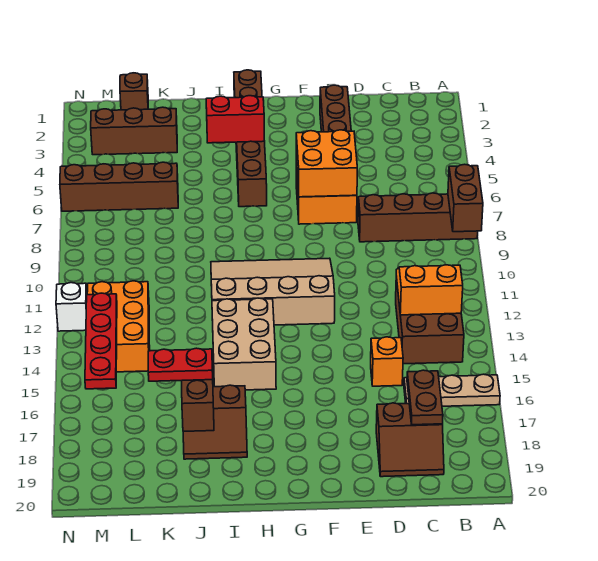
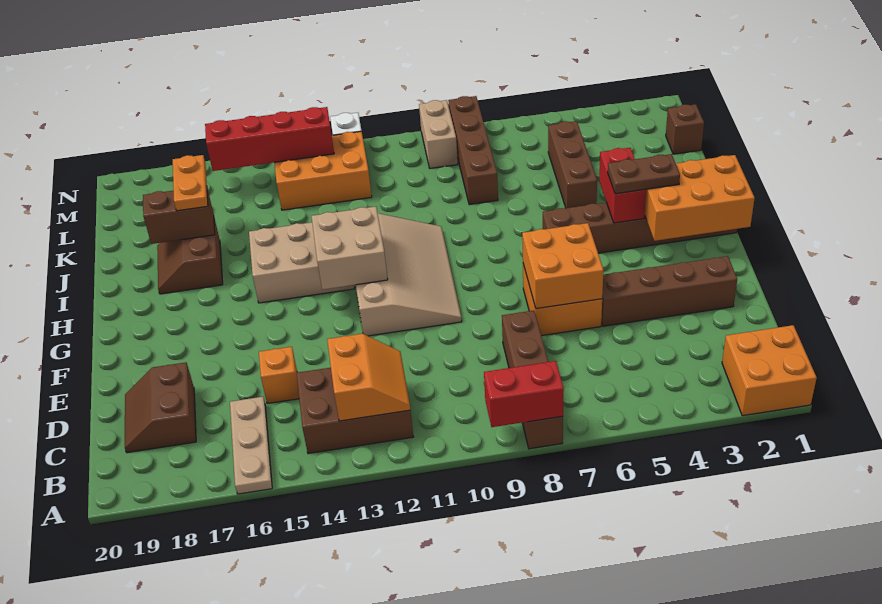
none -> orange 2x2 brick [722,325,817,416]
brown 1x2 brick [448,164,483,232] -> red 1x2 brick [484,361,564,427]
brown 1x2 plate [407,370,443,425] -> brown 1x2 plate moved to [608,154,680,194]
none -> orange 2x3 brick [645,155,755,241]
none -> tan 2x2 brick [312,206,388,290]
red 1x2 plate [148,348,213,381] -> orange 1x2 plate [173,155,208,211]
brown 1x3 brick [91,107,177,155] -> brown 1x3 brick moved to [548,121,597,208]
brown 1x4 brick [60,162,178,211] -> brown 1x4 brick moved to [448,96,498,205]
none -> tan 1x2 brick [419,100,458,168]
red 1x4 plate [85,293,117,389] -> red 1x4 brick [205,107,334,171]

